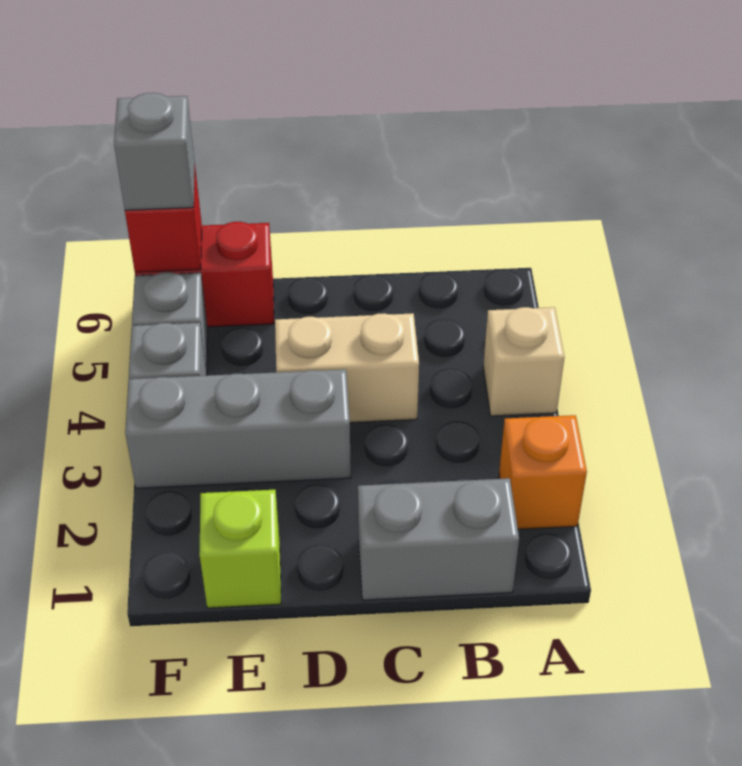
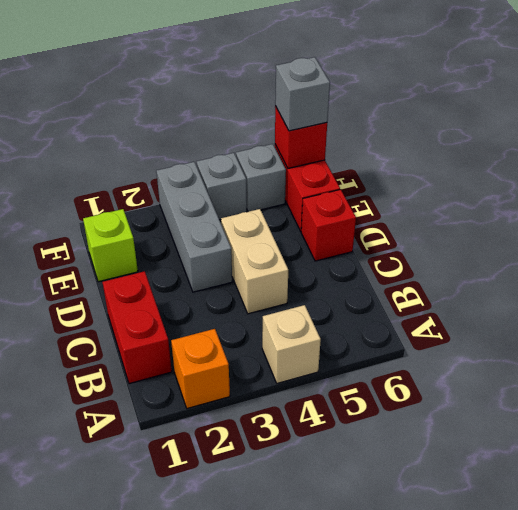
grey 1x2 brick [358,478,519,600] -> red 1x2 brick [102,271,172,384]
none -> red 1x1 brick [301,190,356,261]

